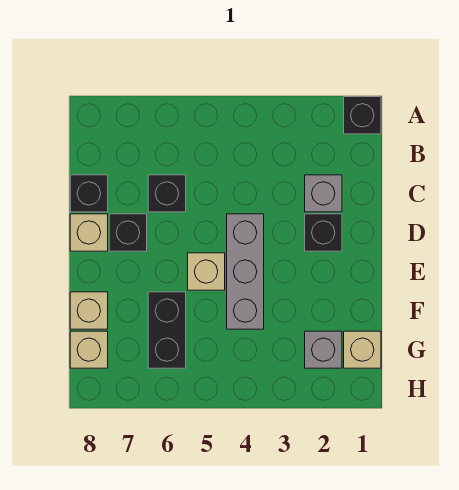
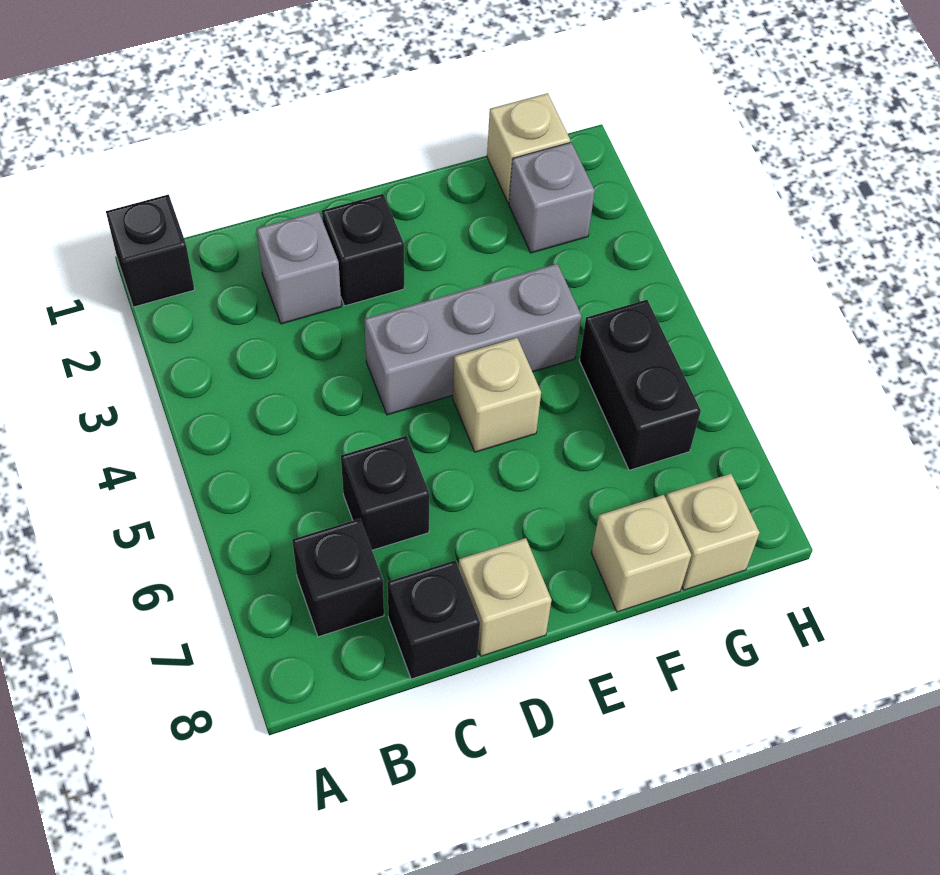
black 1x1 brick [109,214,147,251] -> black 1x1 brick moved to [292,519,384,637]
black 1x2 brick [148,292,186,368] -> black 1x2 brick turned to [579,300,701,470]

